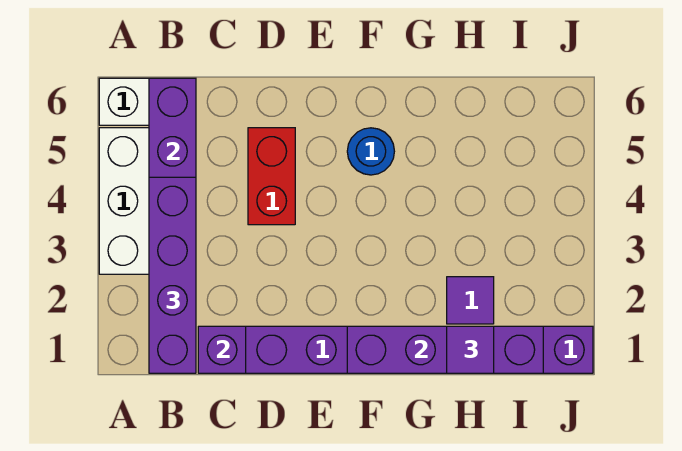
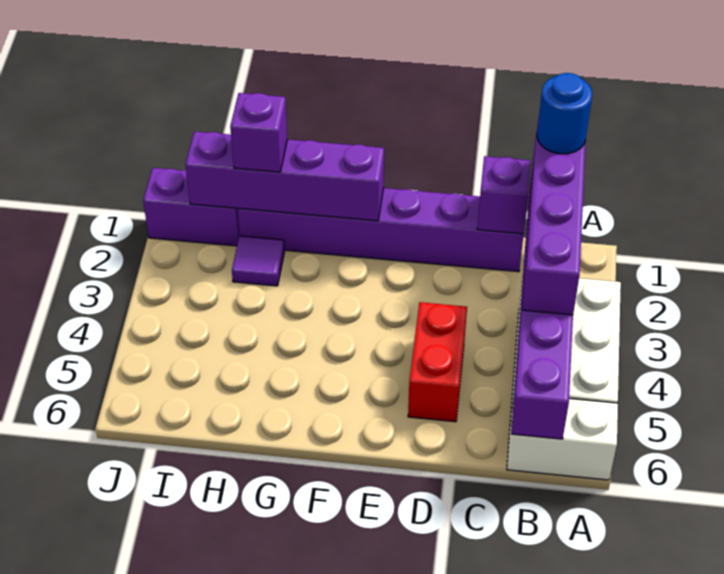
blue 1x1 round brick [347,128,394,175] -> blue 1x1 round brick moved to [537,73,592,154]
purple 1x1 tile [447,326,494,373] -> purple 1x1 brick [230,93,287,172]

